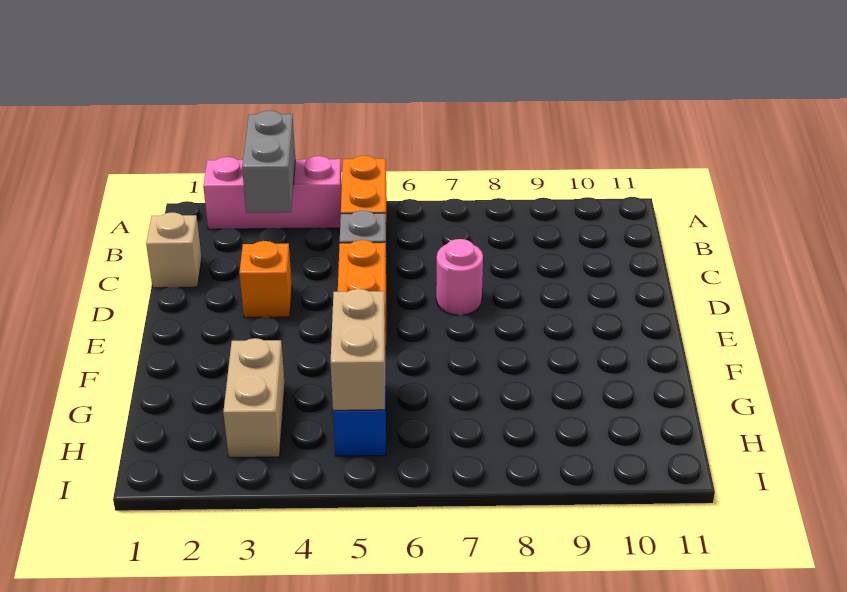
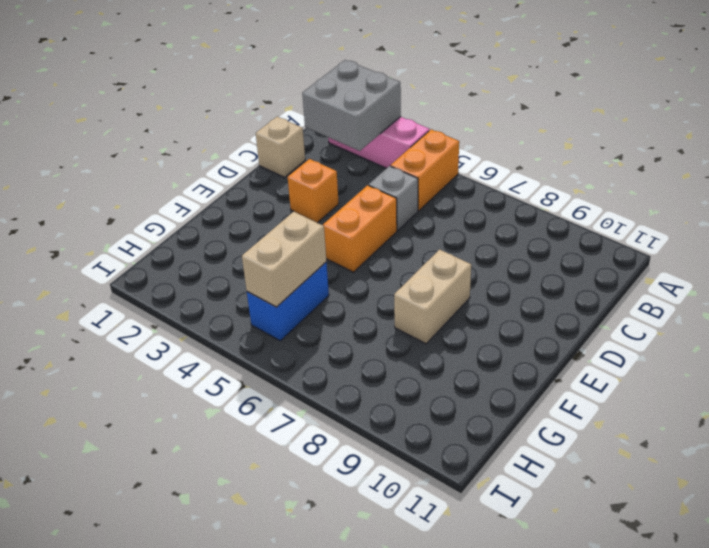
grey 1x2 brick [242,111,295,213] -> grey 2x2 brick [302,60,401,151]
pink 1x1 round brick [436,239,483,315] -> none
tan 1x2 brick [223,338,285,457] -> tan 1x2 brick moved to [394,249,471,344]

